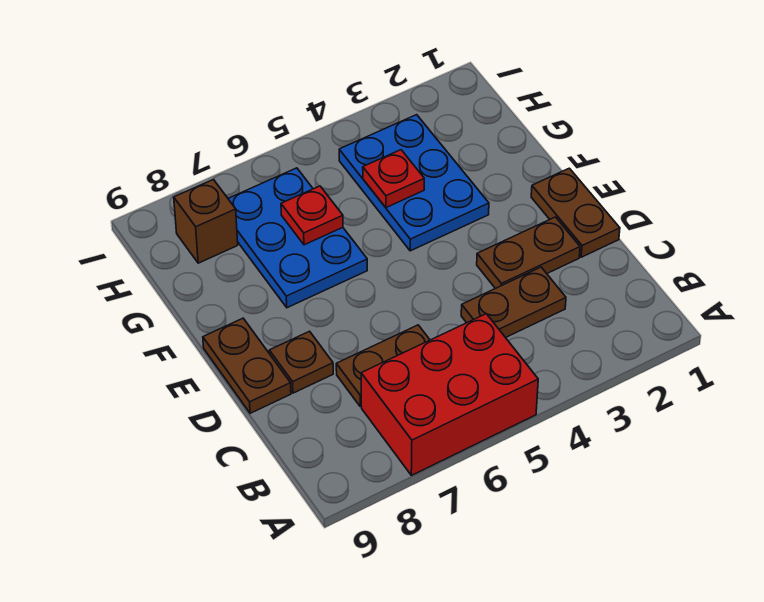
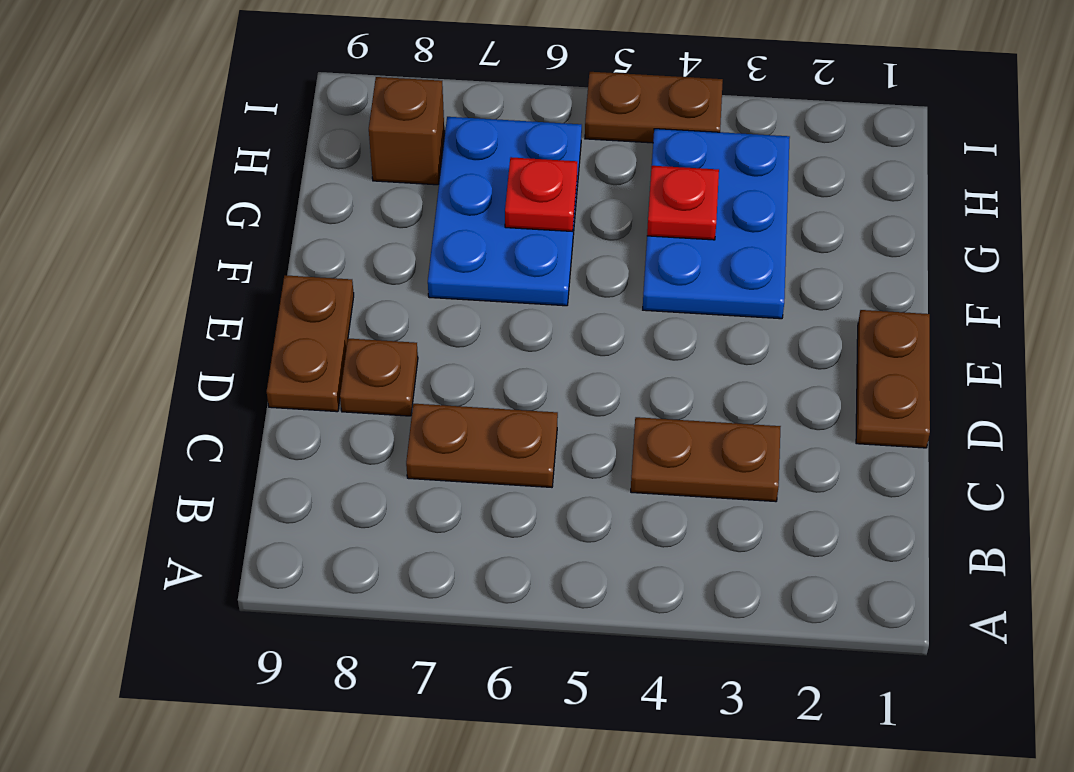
red 2x3 brick [361,314,538,475] -> none
brown 1x2 plate [477,217,580,288] -> brown 1x2 plate moved to [585,72,723,143]

